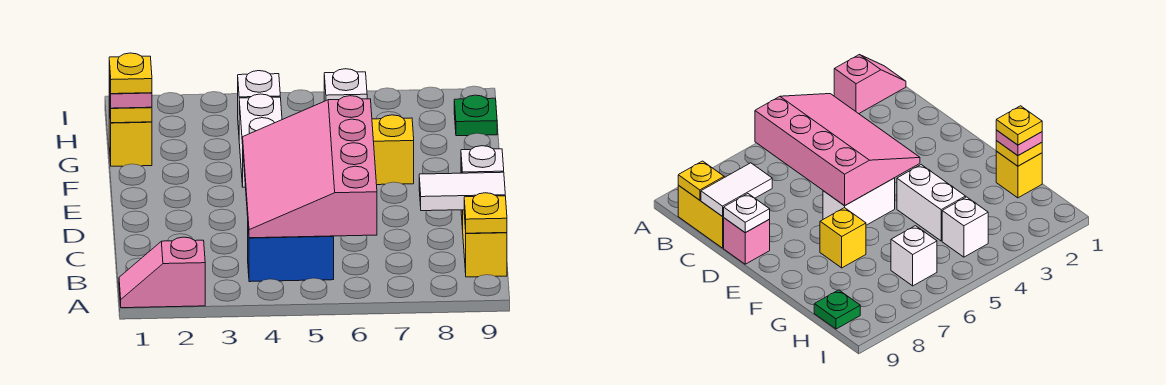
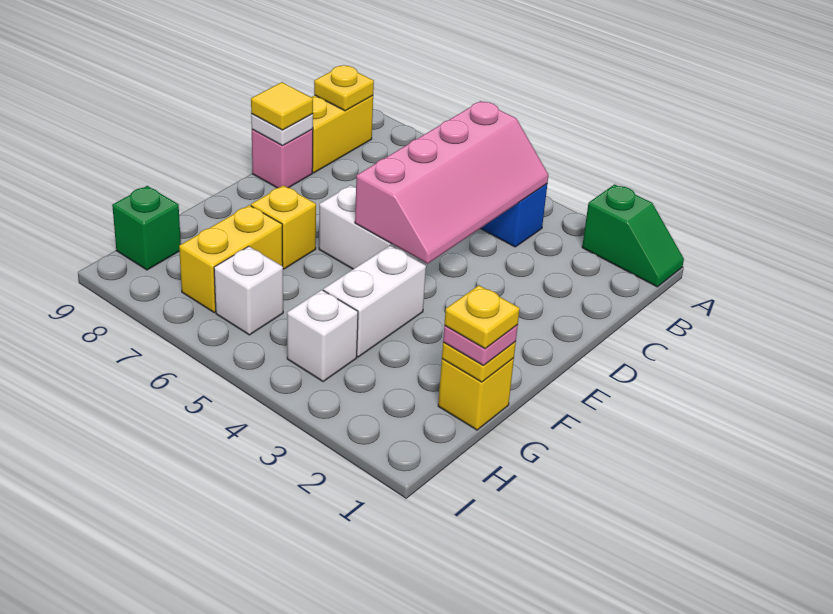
pink 1x2 slope [119,237,205,308] -> green 1x2 slope [582,184,684,287]
pink 3x4 slope [243,96,377,238] -> pink 2x4 slope [355,101,549,264]
white 1x2 tile [419,172,505,211] -> none
none -> yellow 1x1 tile [251,82,313,130]
none -> yellow 1x2 brick [179,205,283,312]
green 1x1 plate [454,95,497,136] -> green 1x1 brick [112,186,181,270]

